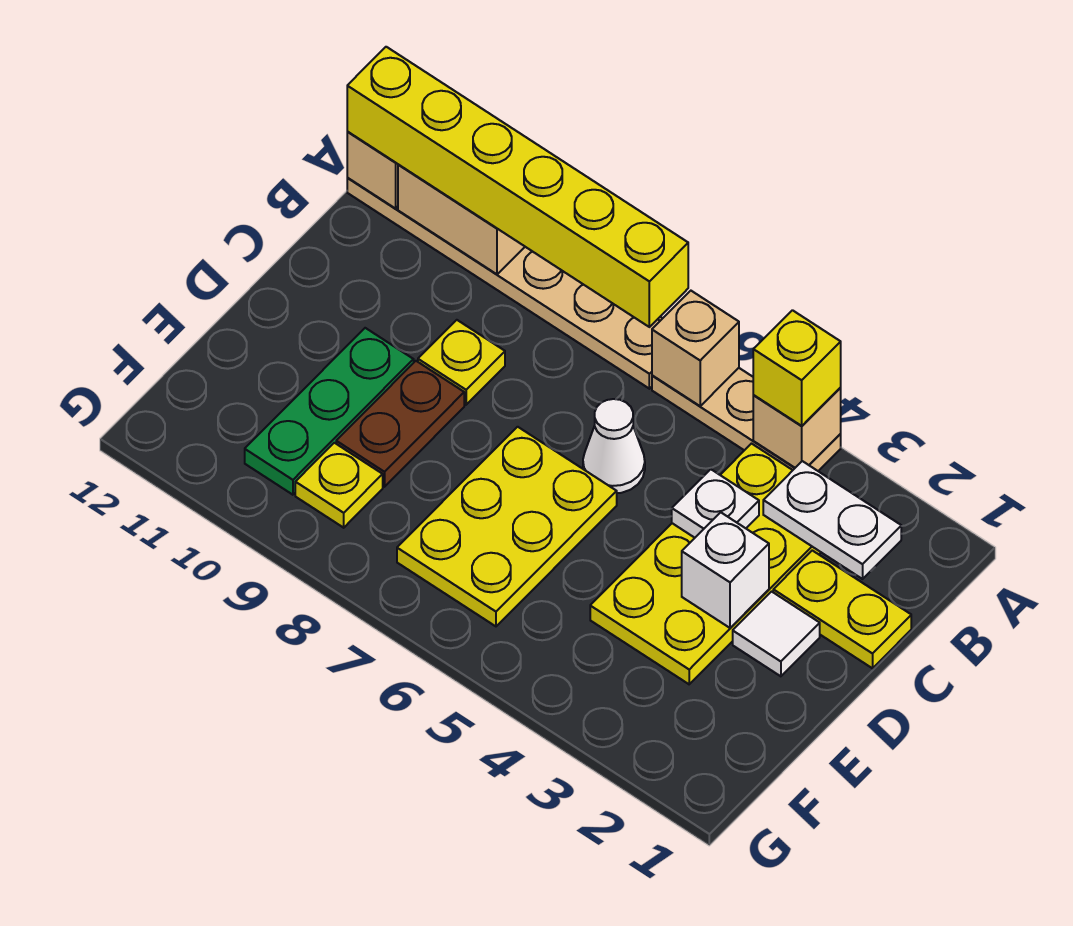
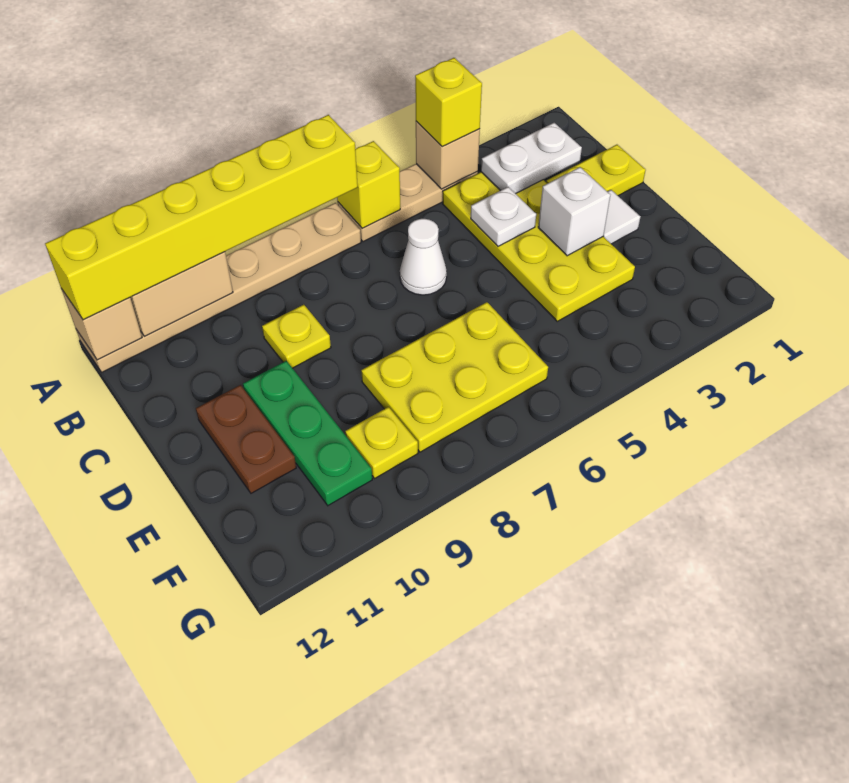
tan 1x1 brick [652,291,739,406] -> yellow 1x1 brick [337,141,400,228]
yellow 2x3 plate [397,427,617,626] -> yellow 2x3 plate turned to [361,302,548,452]
brown 1x2 plate [336,361,464,487] -> brown 1x2 plate moved to [196,385,296,493]

